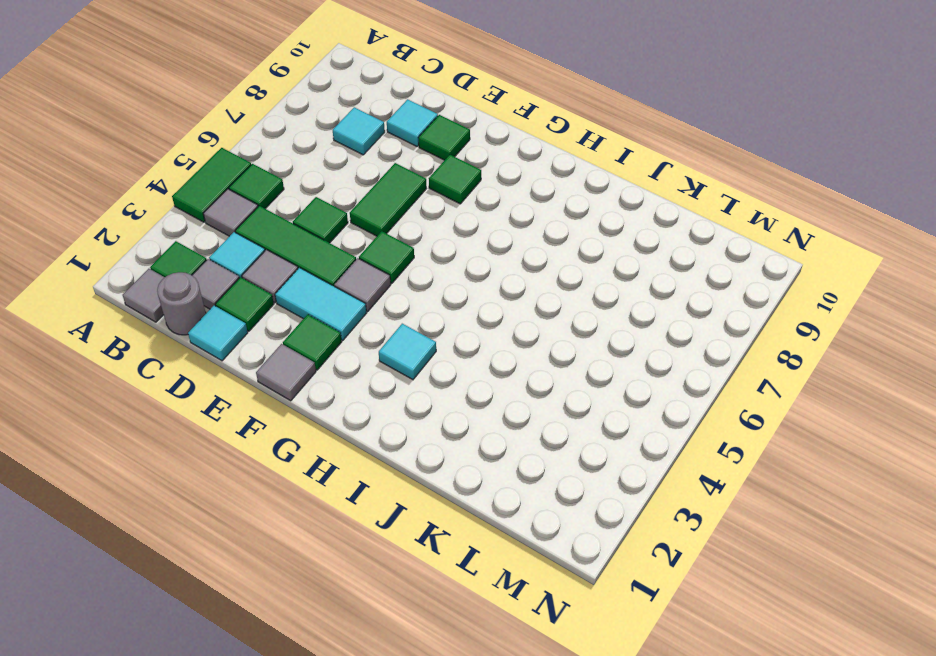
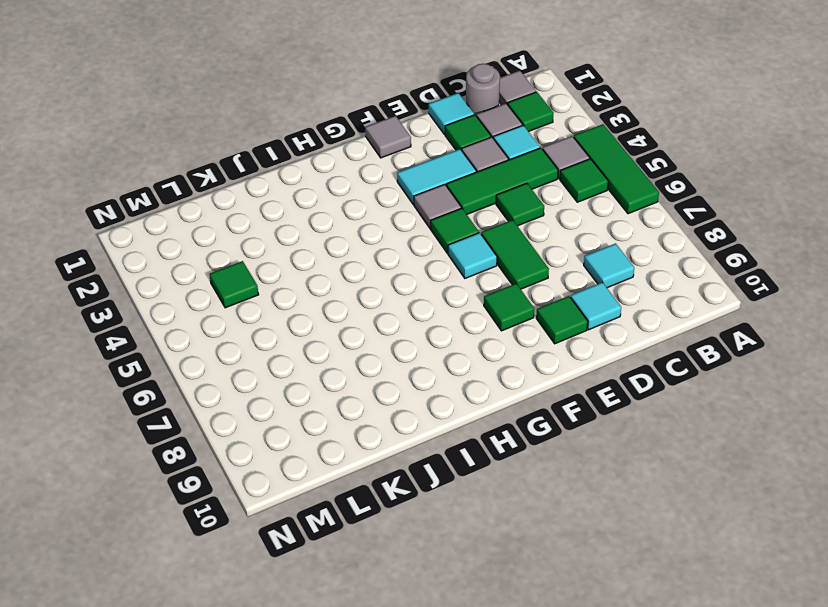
green 1x2 tile [172,148,251,222] -> green 1x3 tile [574,124,659,214]
green 1x1 tile [283,314,342,370] -> green 1x1 tile moved to [210,261,259,308]
cyan 1x1 tile [379,324,436,380] -> cyan 1x1 tile moved to [448,233,497,278]

